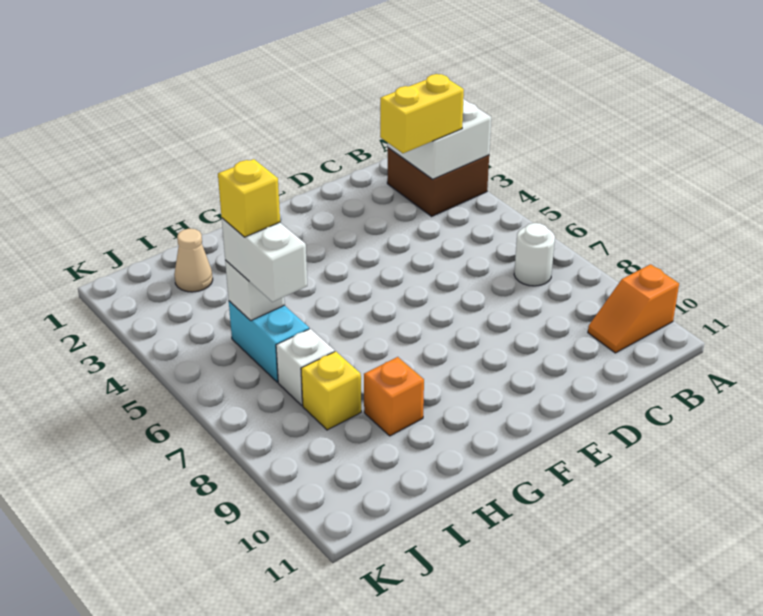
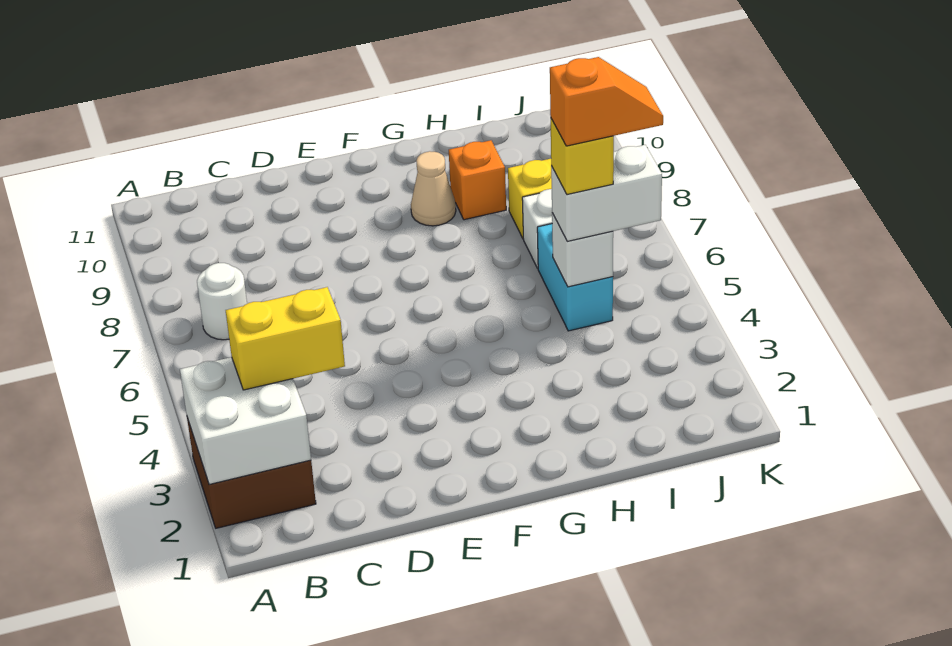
orange 1x2 slope [588,264,679,353] -> orange 1x2 slope moved to [550,57,663,146]
tan 1x1 cone [174,229,213,292] -> tan 1x1 cone moved to [411,151,456,226]
white 1x2 brick [222,218,307,302] -> white 1x2 brick turned to [551,145,662,241]

